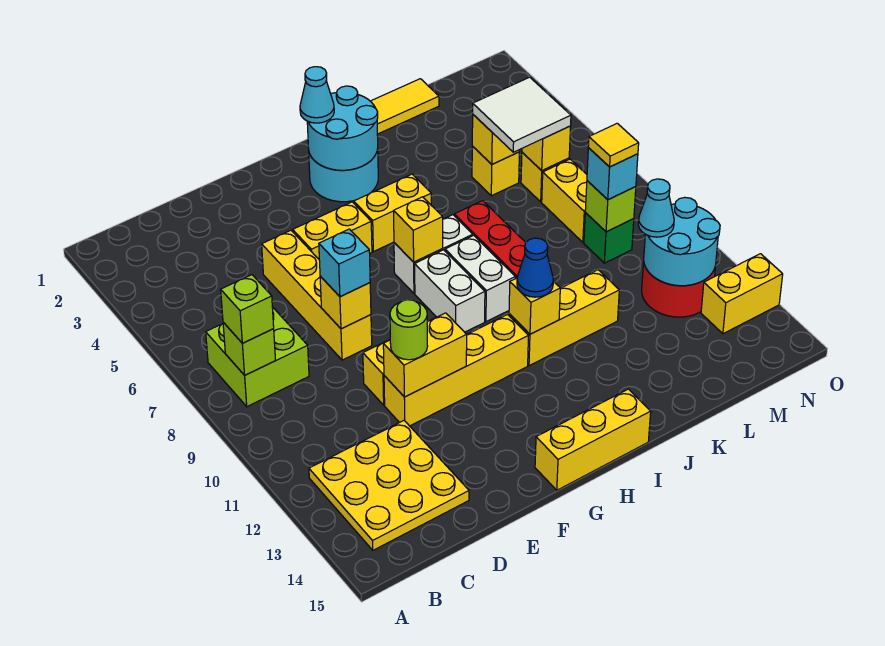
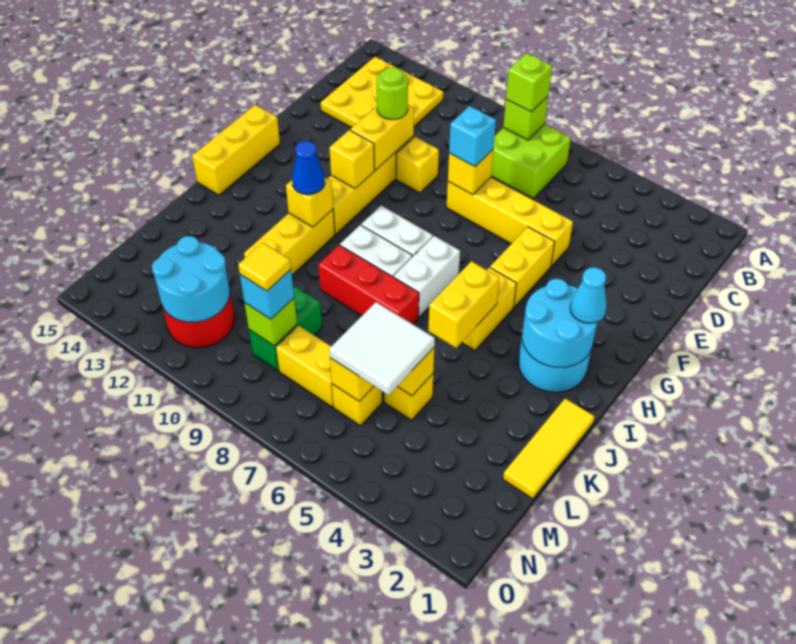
yellow 1x1 brick [394,197,443,262] -> yellow 1x1 brick moved to [329,130,374,189]
green 1x1 brick [584,213,634,263] -> green 1x2 brick [249,287,322,371]
cyan 1x1 cone [638,179,674,237] -> none
yellow 1x2 brick [701,254,783,334] -> yellow 1x2 brick moved to [428,261,499,348]

